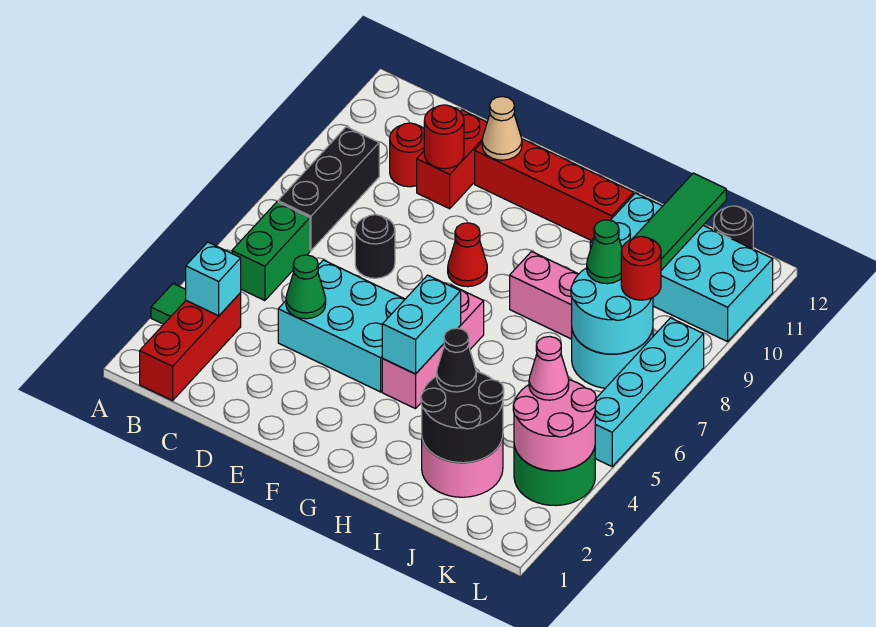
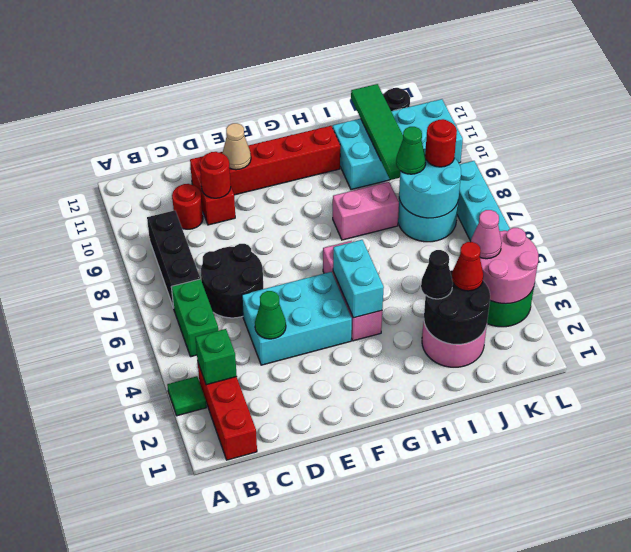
cyan 1x1 brick [186,242,241,316] -> green 1x1 brick [195,329,237,385]
black 1x1 round brick [355,215,395,278] -> black 2x2 round brick [201,244,263,318]
red 1x1 cone [448,223,487,287] -> red 1x1 cone moved to [452,242,483,291]

